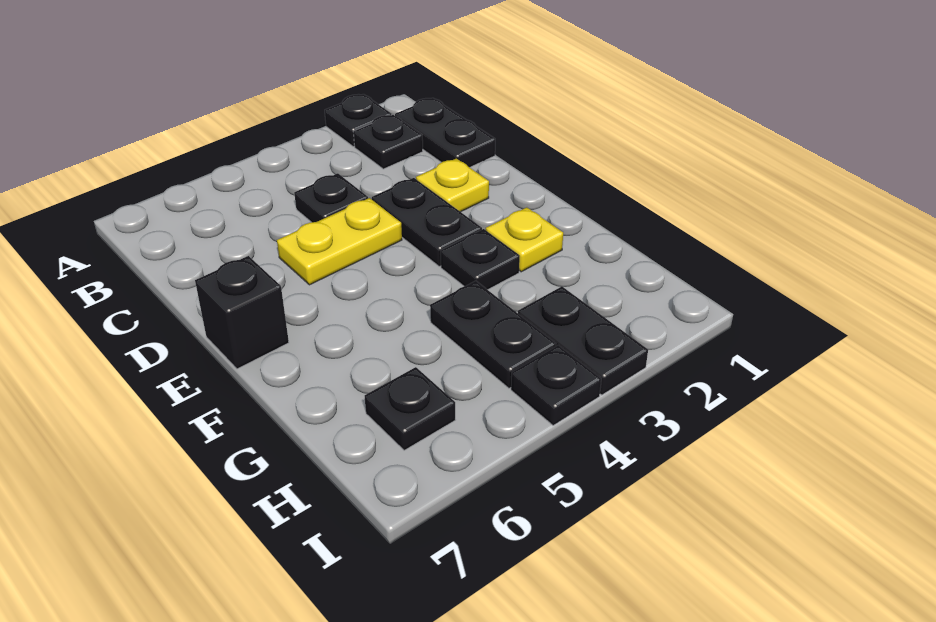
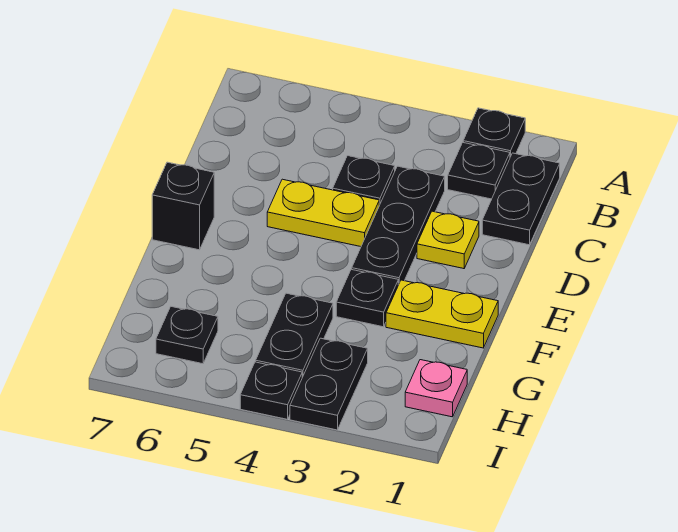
black 1x2 plate [372,178,482,267] -> black 1x3 plate [352,166,445,285]
yellow 1x1 plate [486,207,563,272] -> yellow 1x2 plate [386,280,498,348]
none -> pink 1x1 plate [405,360,467,417]

